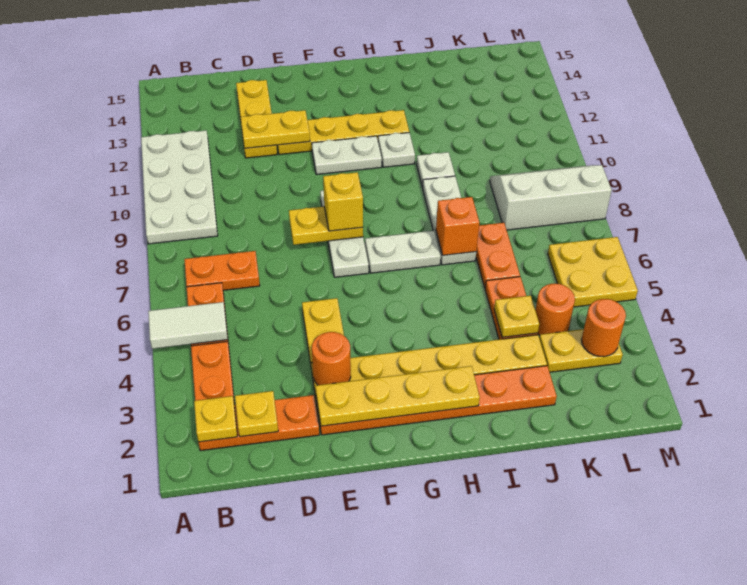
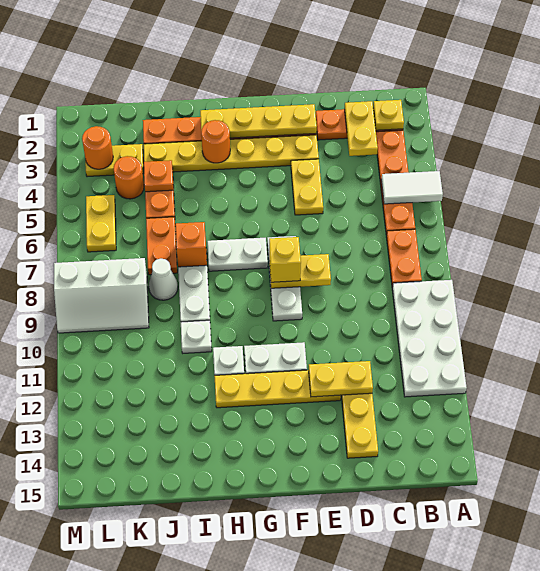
orange 1x2 plate [184,251,260,290] -> orange 1x2 plate turned to [386,229,422,287]
yellow 1x1 plate [235,391,278,437] -> yellow 1x2 plate [345,101,378,156]
orange 1x1 round brick [312,332,351,385] -> orange 1x1 round brick moved to [201,120,230,163]
yellow 1x1 plate [494,296,539,337] -> orange 1x1 plate [144,160,173,192]
none -> white 1x1 cone [149,259,178,300]
yellow 2x2 plate [548,237,638,307] -> yellow 1x2 plate [86,195,116,252]

